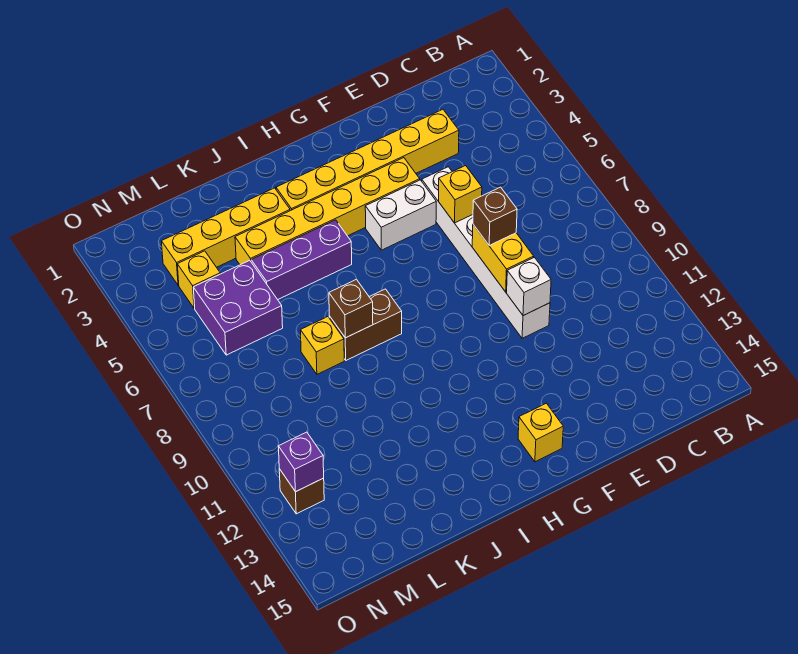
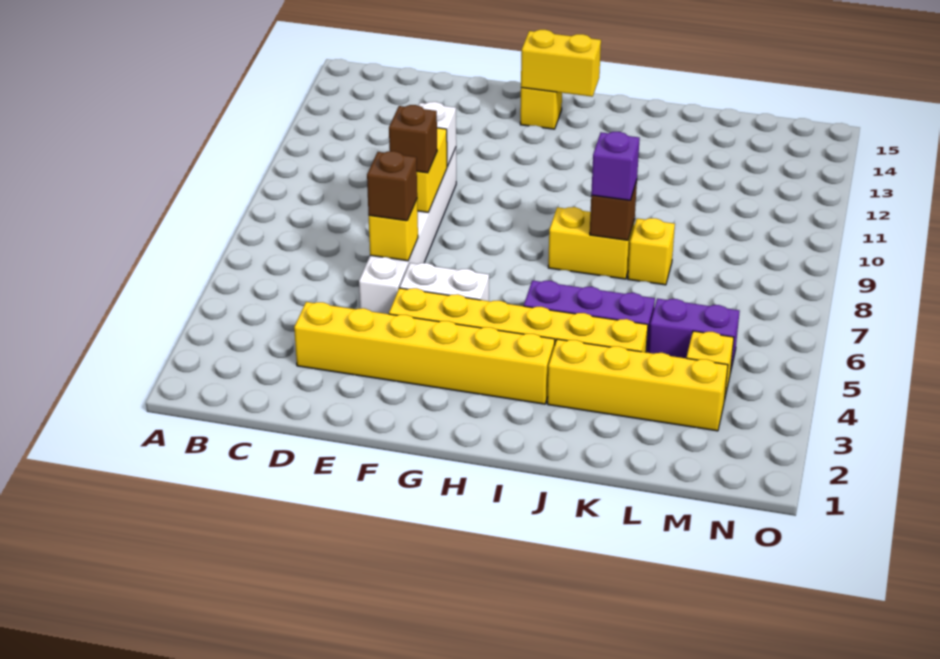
none -> yellow 1x2 brick [521,30,601,97]
brown 1x2 brick [329,289,402,360] -> yellow 1x2 brick [548,207,635,279]
purple 2x2 brick [193,260,283,355] -> purple 1x2 brick [648,298,740,373]
brown 1x1 brick [279,469,324,514] -> brown 1x1 brick moved to [367,151,417,221]
purple 1x1 brick [278,432,324,492] -> purple 1x1 brick moved to [591,132,640,200]

